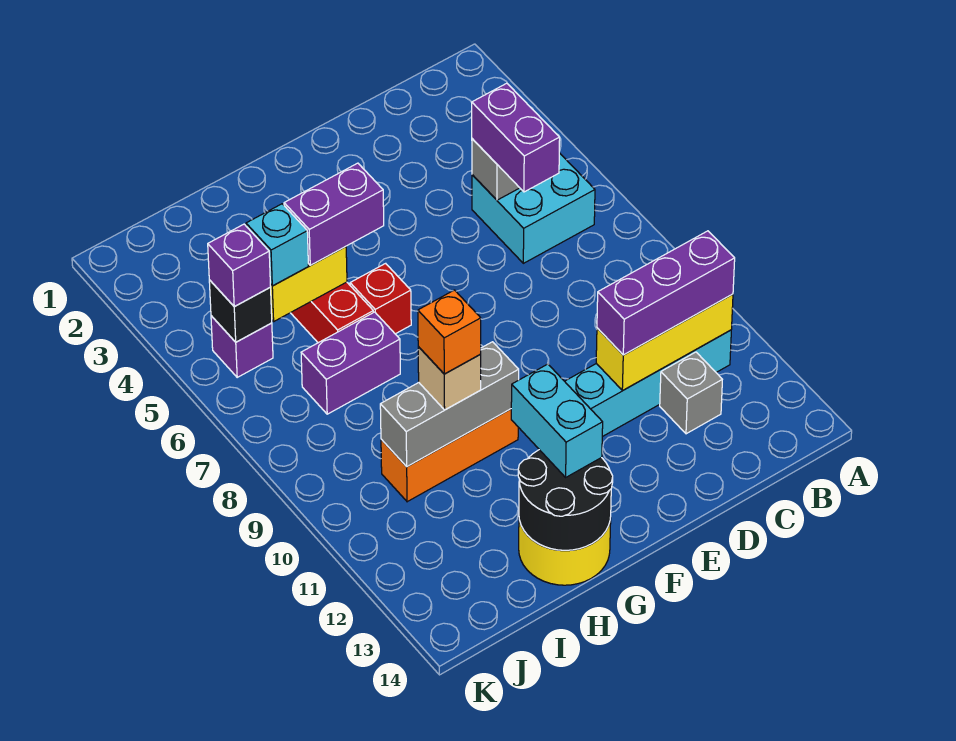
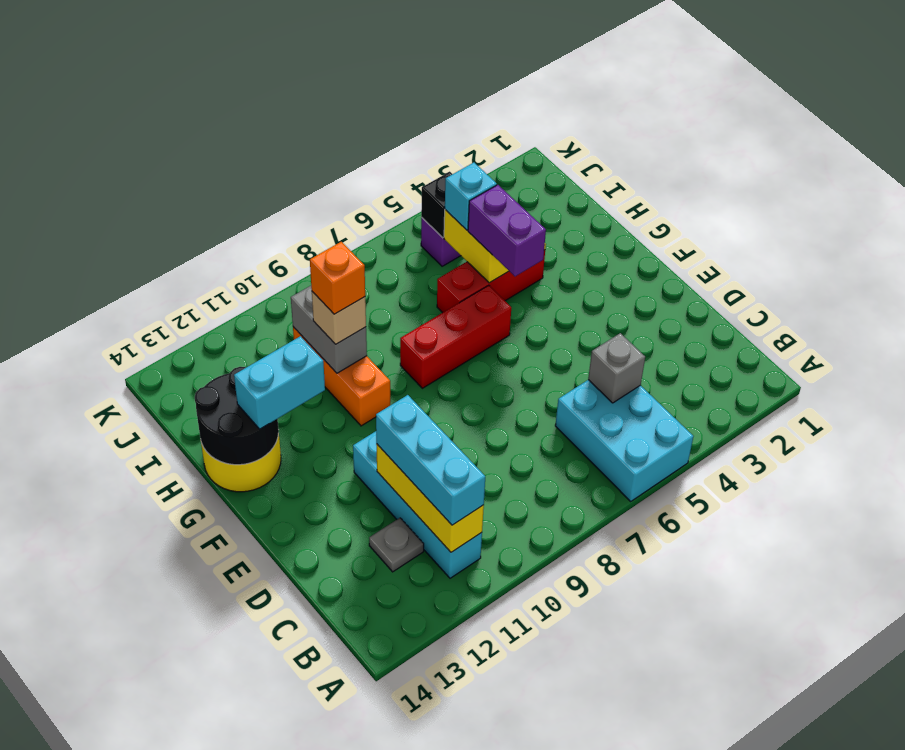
cyan 2x2 brick [472,153,595,263] -> cyan 2x3 brick [555,380,694,502]
purple 1x3 brick [597,231,735,355] -> cyan 1x3 brick [376,395,485,525]
purple 1x2 brick [472,83,560,192] -> none
grey 1x1 brick [660,352,722,434] -> grey 1x1 plate [369,518,424,572]
red 1x1 brick [350,263,411,334] -> red 1x3 brick [400,285,511,388]
grey 1x3 brick [380,342,519,467] -> grey 1x2 brick [291,286,367,373]
purple 1x2 brick [301,312,400,414] -> none
purple 1x1 brick [208,224,271,307] -> none

